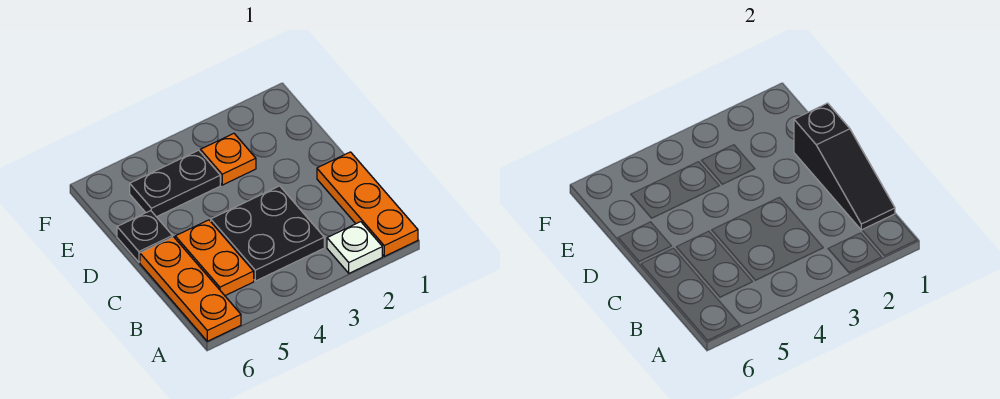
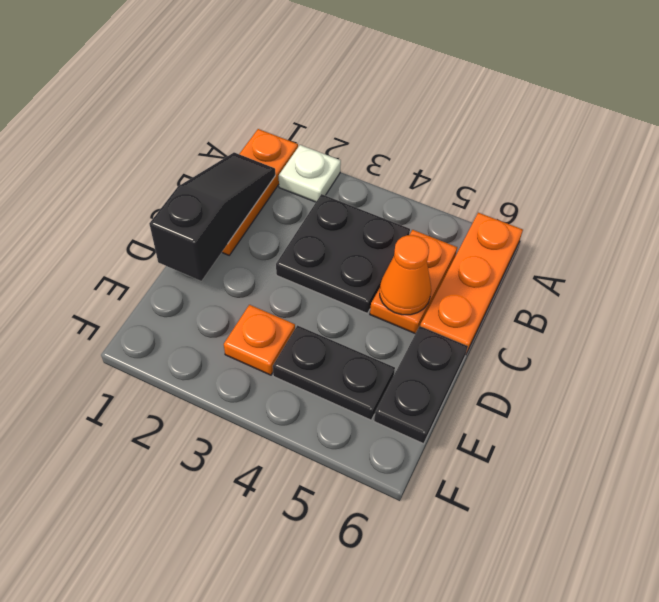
none -> orange 1x1 cone [380,235,431,315]
black 1x1 plate [117,211,173,262] -> black 1x2 plate [374,326,468,444]

